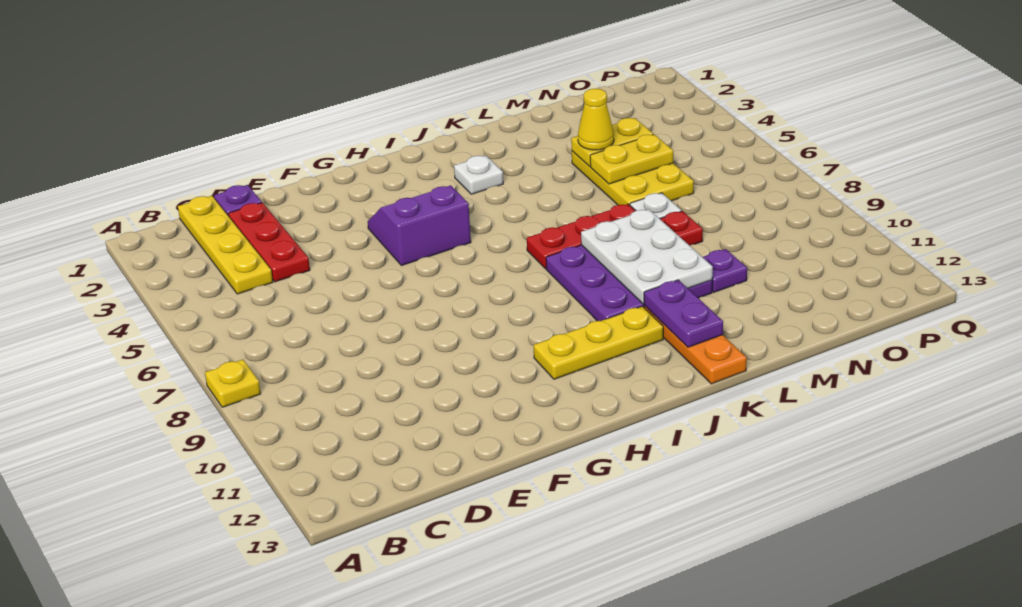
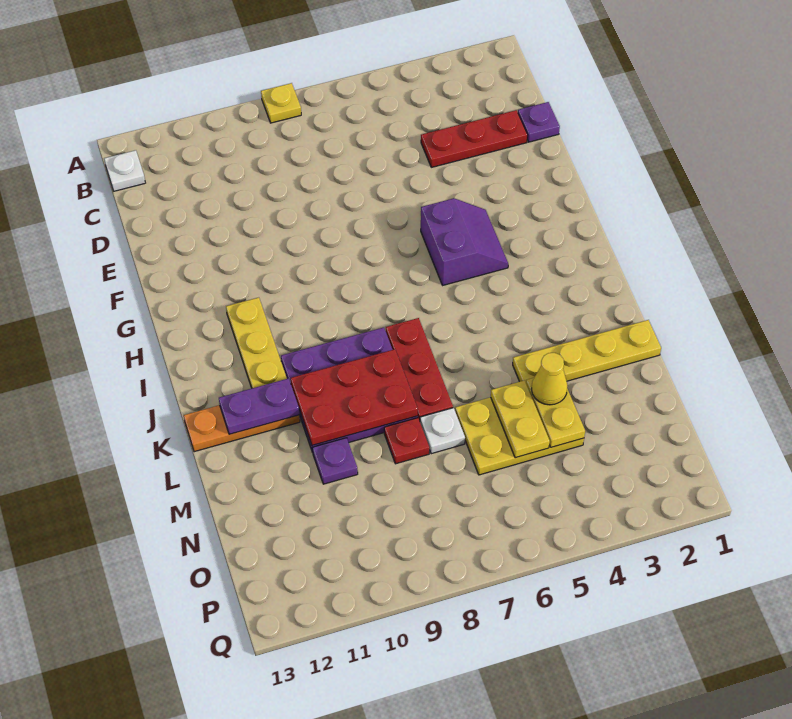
yellow 1x4 plate [178,196,273,294] -> yellow 1x4 plate moved to [513,320,661,382]
white 1x1 plate [454,156,503,194] -> white 1x1 plate moved to [104,150,145,191]
white 2x3 plate [581,209,713,304] -> red 2x3 plate [291,349,418,445]

